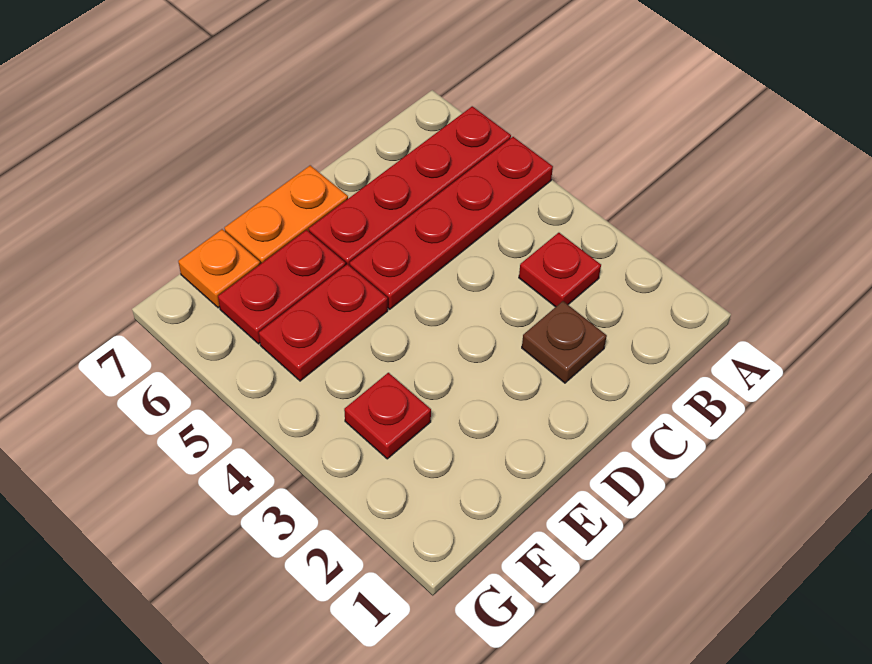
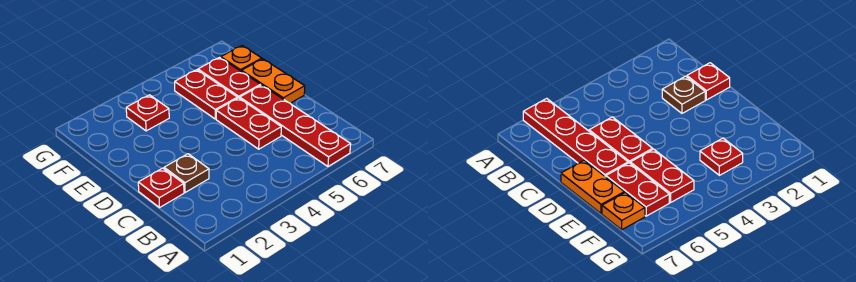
red 1x4 plate [350,137,553,309] -> red 1x2 plate [216,98,281,149]
red 1x1 plate [519,233,601,307] -> red 1x1 plate moved to [138,168,184,208]

